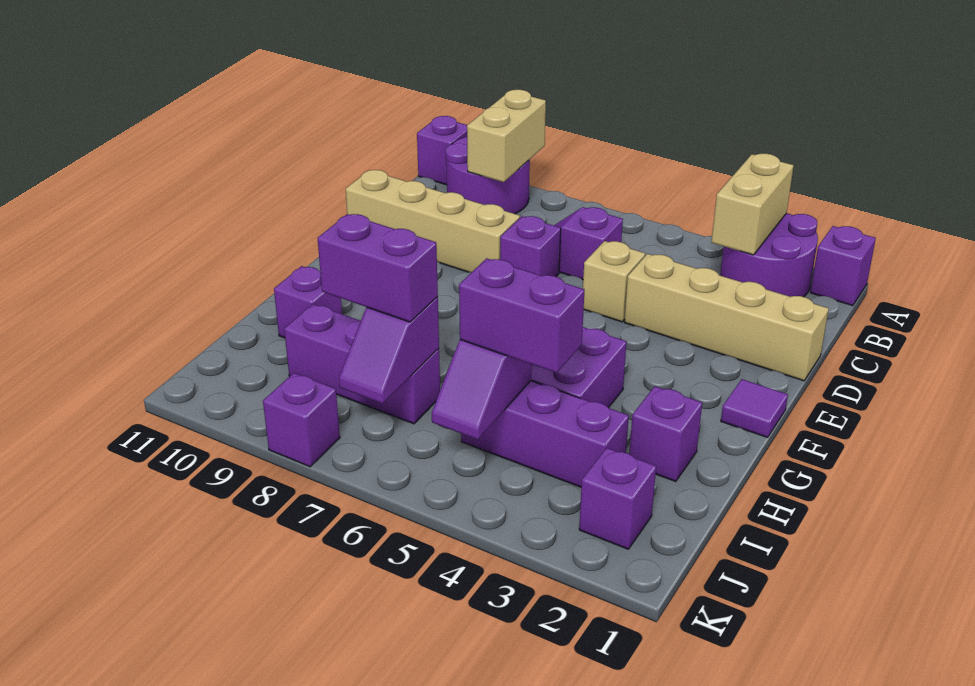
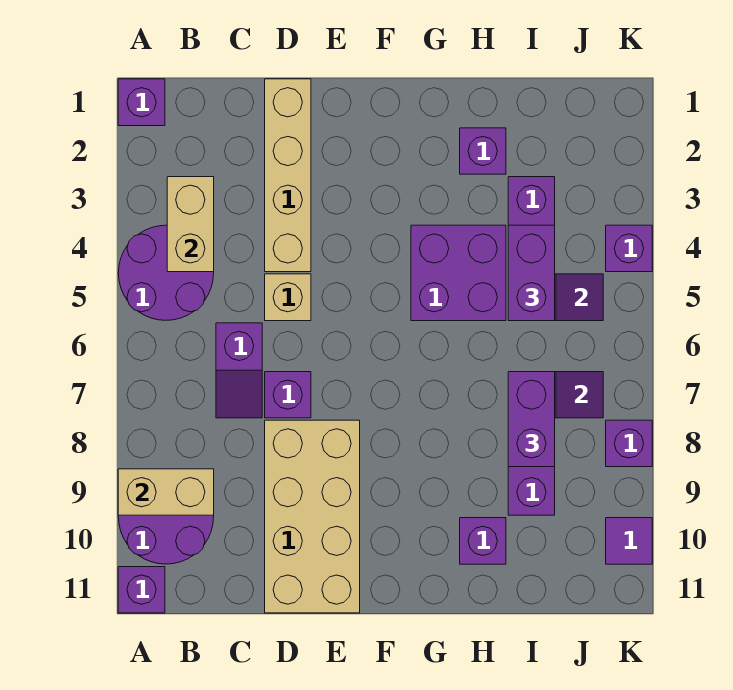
purple 2x2 round brick [720,213,818,297] -> purple 2x2 round brick moved to [118,225,214,320]
tan 1x2 brick [711,154,794,255] -> tan 1x2 brick turned to [167,177,214,272]
tan 1x4 brick [346,170,520,273] -> tan 2x4 brick [265,420,360,613]
purple 1x1 tile [721,379,788,437] -> purple 1x1 tile moved to [606,518,652,564]
purple 1x1 brick [579,448,656,549] -> purple 1x1 brick moved to [606,225,652,272]

